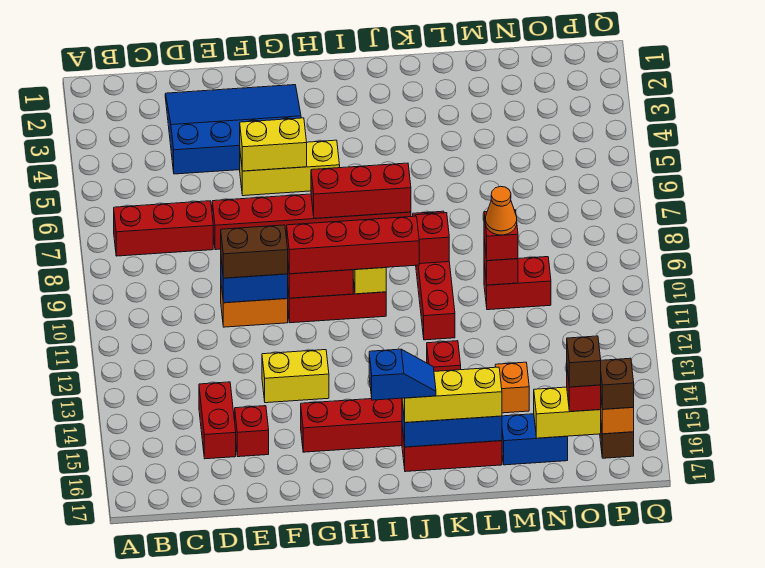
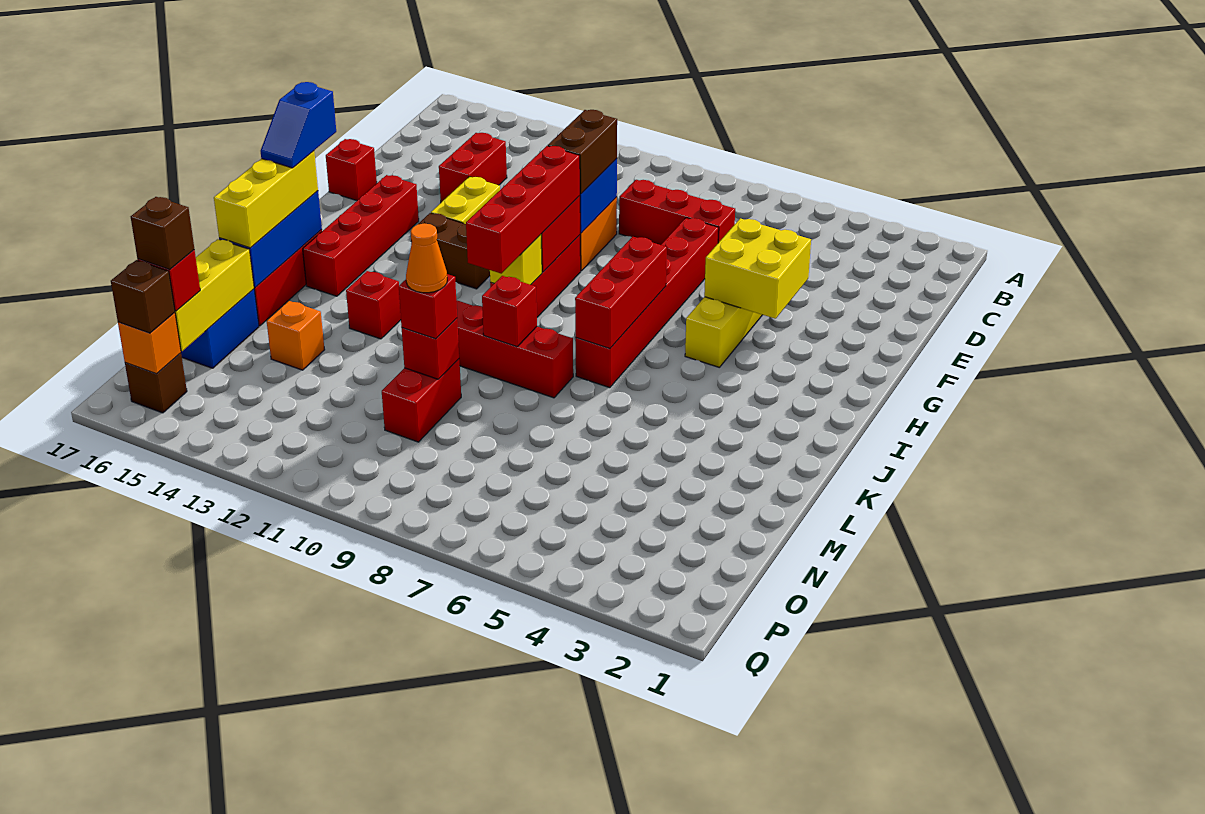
red 1x3 brick [114,201,213,256] -> red 1x3 brick turned to [619,180,735,245]
blue 3x4 slope [165,85,301,174] -> none
red 1x2 brick [199,382,236,459] -> red 1x2 brick turned to [439,133,507,202]
red 1x1 brick [235,406,269,457] -> red 1x1 brick moved to [326,139,377,201]
yellow 1x2 brick [240,118,307,171] -> yellow 2x2 brick [704,218,811,319]
none -> brown 1x2 brick [411,213,490,289]
yellow 1x2 brick [534,387,601,438] -> yellow 1x3 brick [175,239,254,351]

